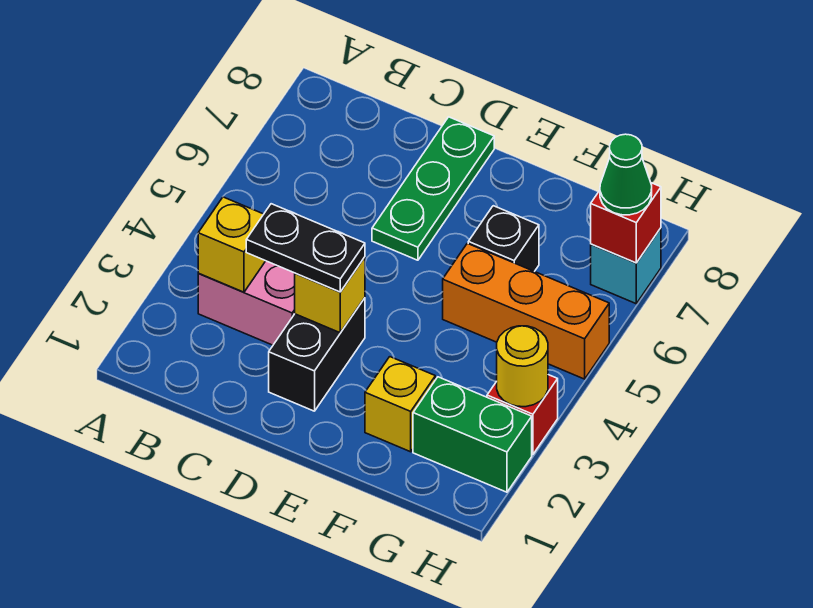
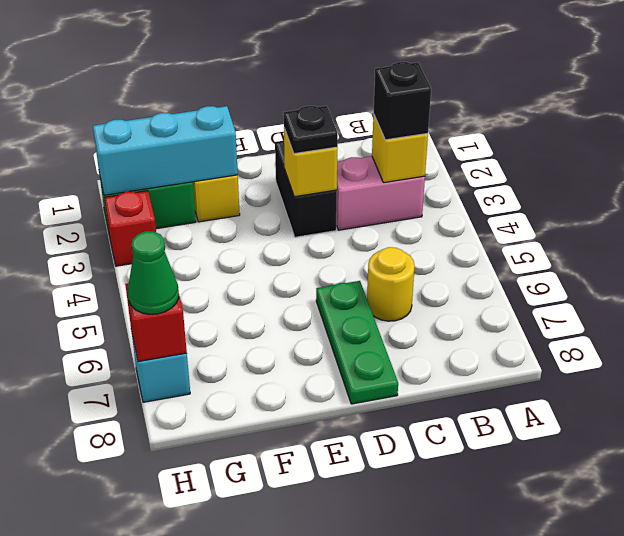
black 1x2 plate [246,204,365,292] -> black 1x1 plate [284,106,338,154]
none -> cyan 1x3 brick [93,106,238,195]
orange 1x3 brick [443,243,609,379] -> none
black 1x1 brick [468,206,539,271] -> black 1x1 brick moved to [374,62,431,140]
yellow 1x1 round brick [496,326,548,407] -> yellow 1x1 round brick moved to [367,247,415,321]

